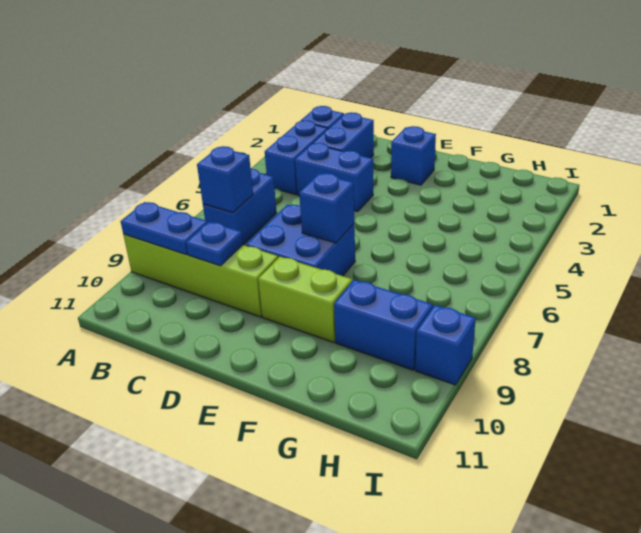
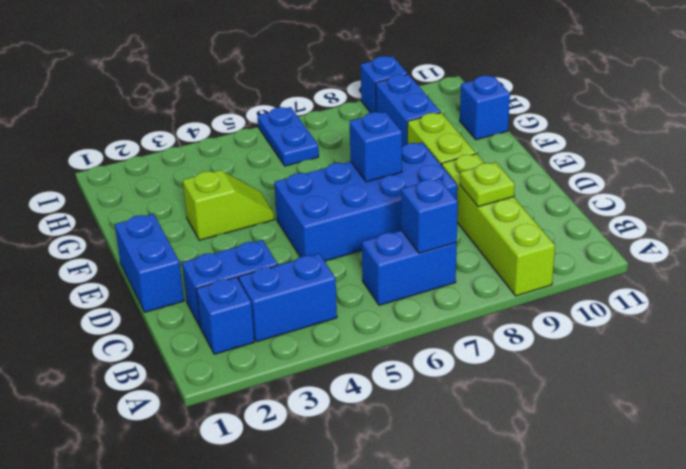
blue 1x2 plate [121,202,208,254] -> blue 1x2 plate moved to [258,107,319,166]
blue 1x2 brick [295,143,373,212] -> blue 1x2 brick moved to [115,214,184,312]
blue 1x1 plate [186,222,243,266] -> lime 1x1 plate [460,162,515,207]
blue 2x2 brick [246,205,355,276] -> blue 2x4 brick [274,142,457,261]
blue 1x1 brick [391,126,436,185] -> blue 1x1 brick moved to [460,76,510,140]
none -> lime 1x2 slope [183,170,274,240]

